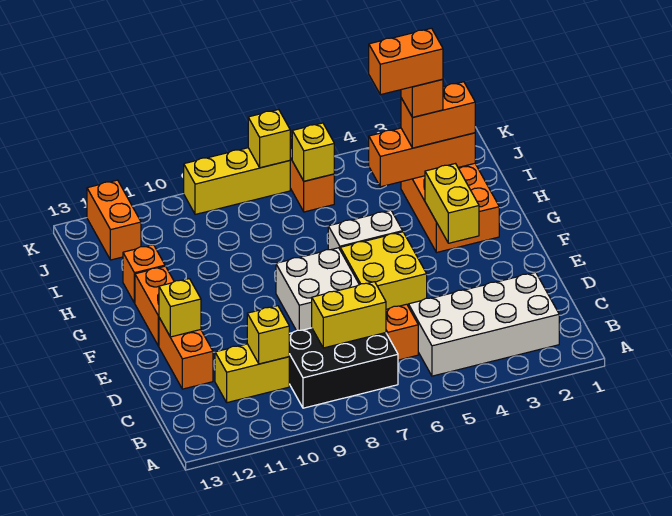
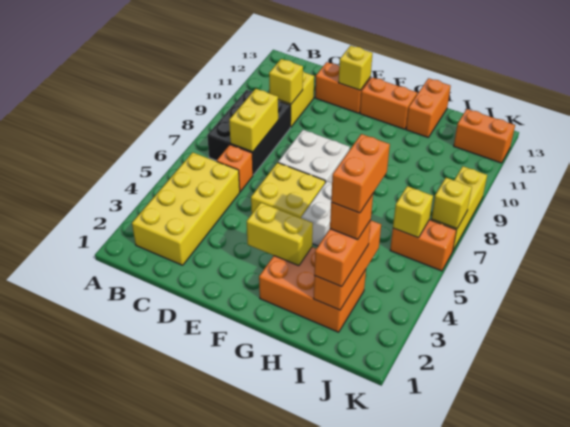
white 2x4 brick [408,272,559,376] -> yellow 2x4 brick [132,152,240,265]
orange 1x1 brick [123,245,165,303] -> orange 1x2 brick [406,78,451,137]

